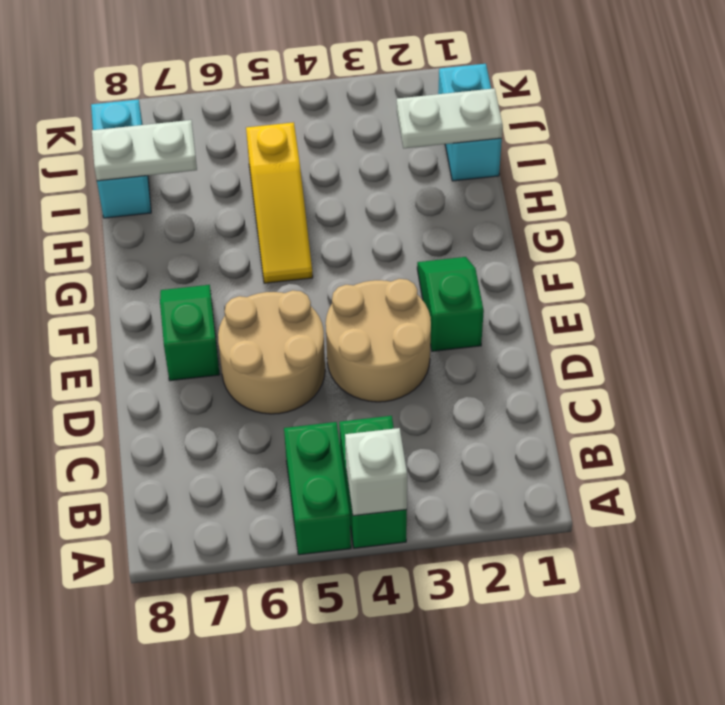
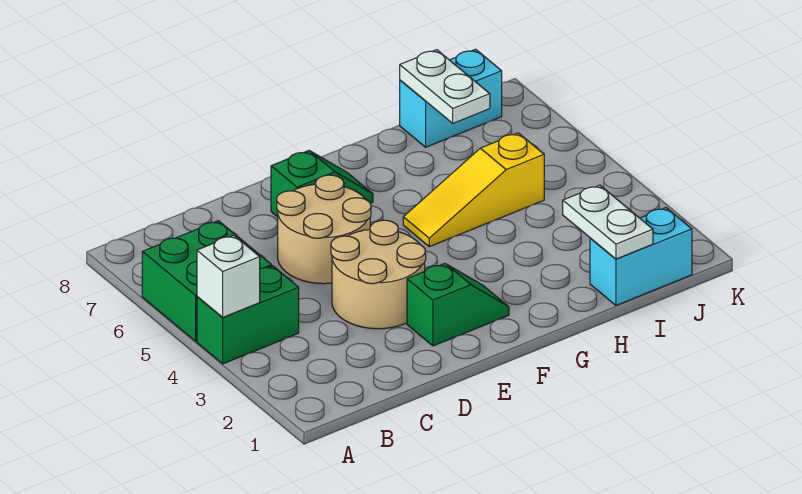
green 1x2 brick [284,422,351,555] -> green 2x2 brick [142,221,272,341]

